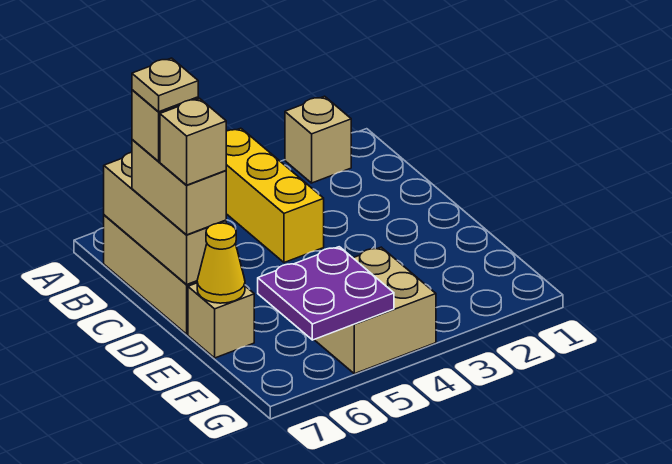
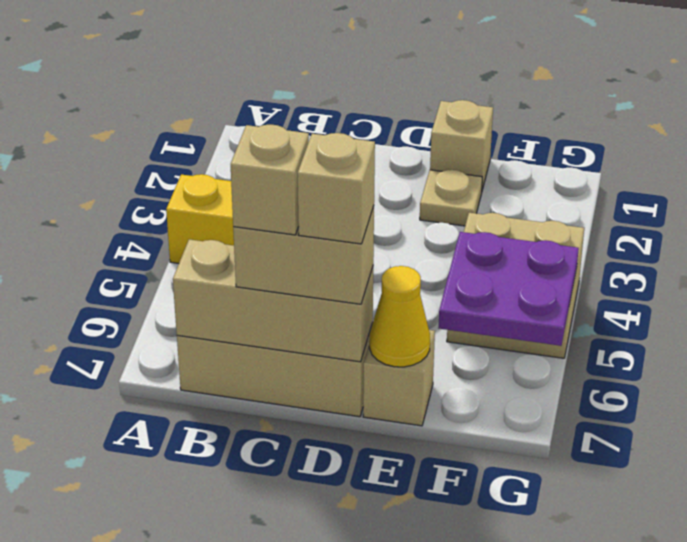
tan 1x1 brick [285,96,351,183] -> tan 1x1 brick moved to [430,100,493,190]
tan 1x1 plate [132,58,198,112] -> tan 1x1 plate moved to [420,170,482,226]

